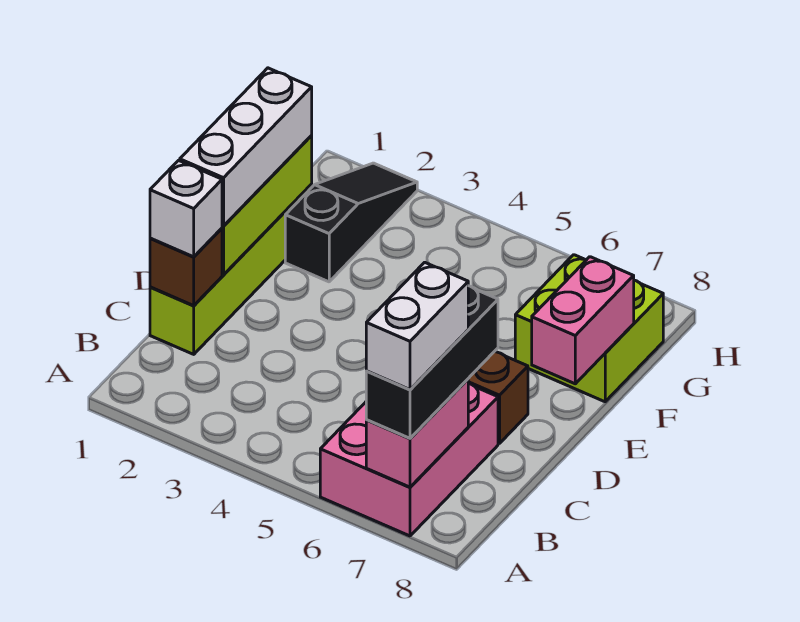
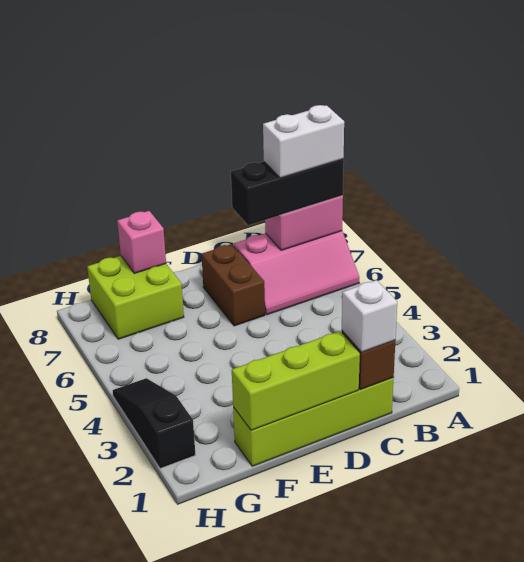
pink 2x3 brick [320,383,498,536] -> pink 2x3 slope [234,231,359,315]
white 1x3 brick [180,68,312,226] -> none
pink 1x2 brick [532,257,634,384] -> pink 1x1 brick [117,211,166,273]
black 1x3 slope [285,163,417,282] -> black 1x3 slope turned to [112,378,195,469]

